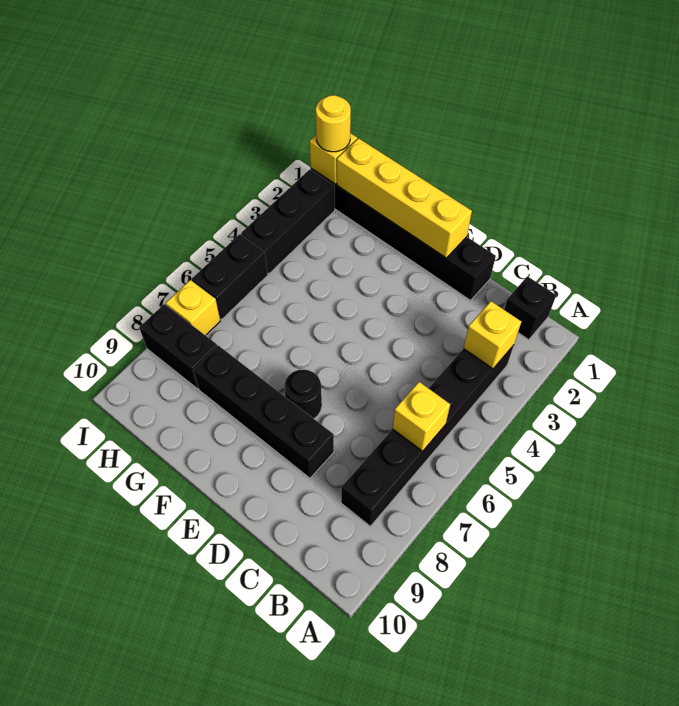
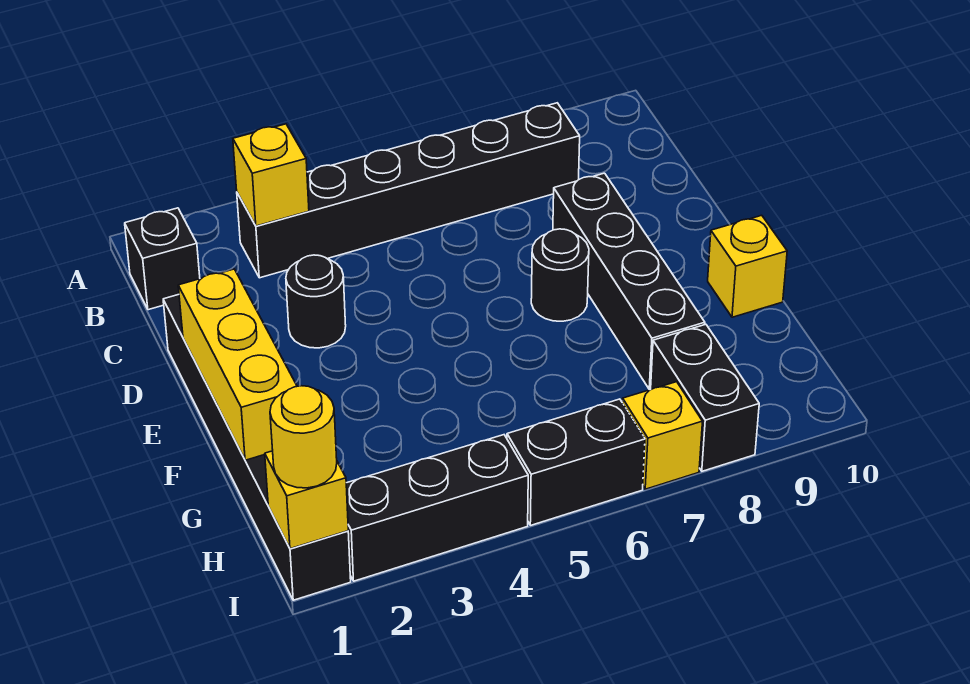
yellow 1x1 brick [392,382,450,451] -> yellow 1x1 brick moved to [708,215,787,317]
none -> black 1x1 round brick [286,255,346,348]
yellow 1x4 brick [337,138,472,258] -> yellow 1x3 brick [178,269,297,460]

